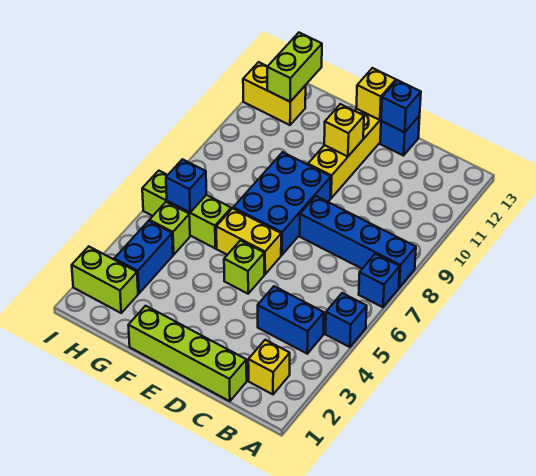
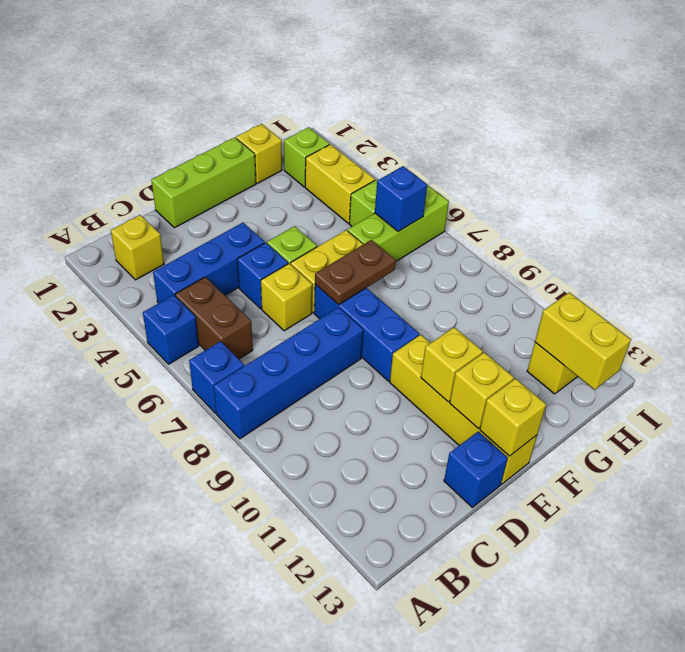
blue 1x2 brick [258,286,324,354] -> blue 1x3 brick [153,223,265,303]
none -> brown 1x2 brick [175,277,253,359]
lime 1x4 brick [128,306,247,401] -> lime 1x3 brick [151,137,256,228]
none -> yellow 1x1 brick [261,264,312,331]
blue 1x1 brick [381,80,421,132] -> blue 1x1 brick moved to [238,243,288,309]
blue 2x3 brick [233,152,331,255] -> blue 1x3 brick [314,284,419,381]
none -> brown 1x2 plate [315,240,396,305]
none -> yellow 1x1 brick [450,352,514,428]
none -> yellow 1x1 brick [236,124,282,184]
lime 1x2 brick [72,247,138,313] -> lime 1x1 brick [284,127,329,187]
blue 1x2 brick [114,221,173,293] -> yellow 1x2 brick [305,144,375,223]
lime 1x2 brick [267,33,322,102] -> yellow 1x2 brick [535,292,631,390]

